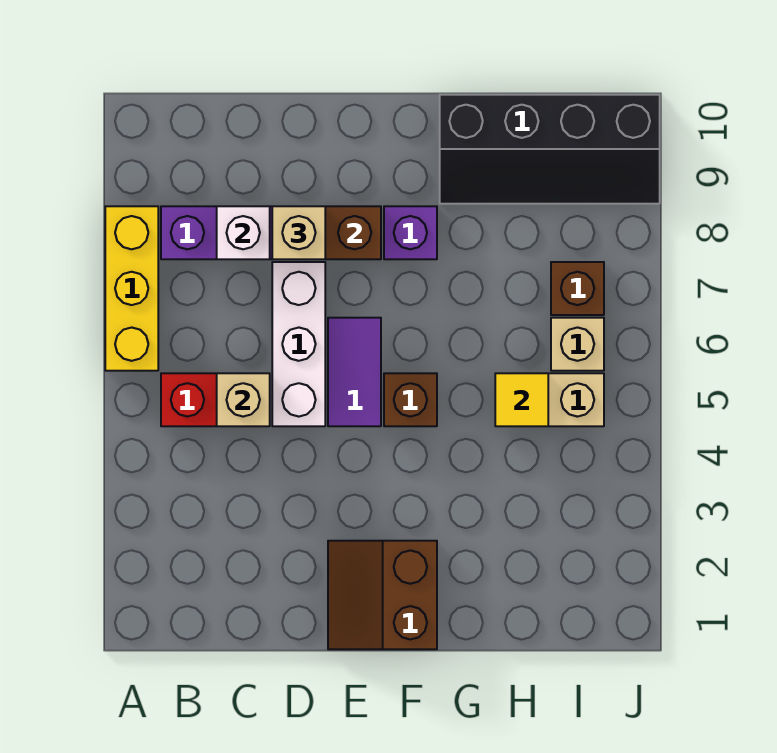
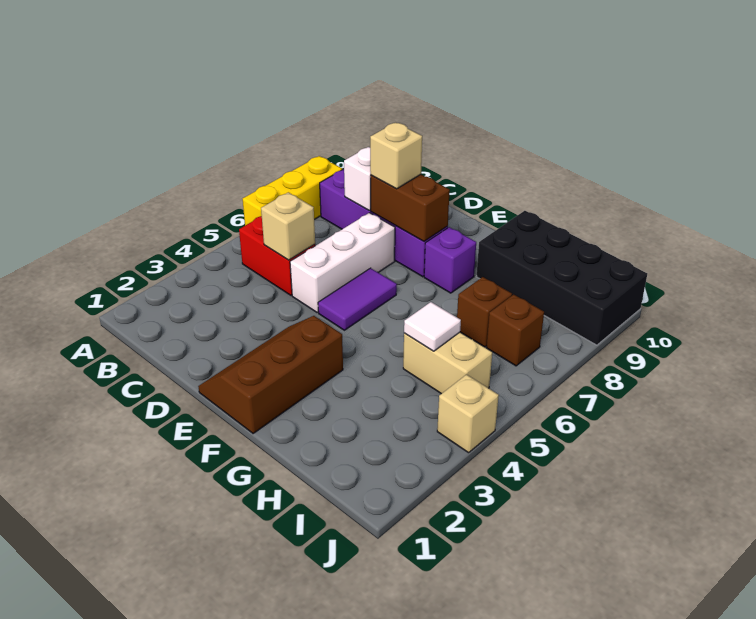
brown 2x2 slope [328,541,437,649] -> brown 2x3 slope [198,316,343,434]
brown 1x1 brick [384,373,437,426] -> brown 1x1 brick moved to [457,277,512,347]
black 2x4 slope [440,95,660,204] -> black 2x4 brick [476,211,647,345]
yellow 1x1 tile [495,373,548,426] -> white 1x1 tile [404,302,461,351]
tan 1x1 brick [551,318,604,371] -> tan 1x1 brick moved to [437,375,499,453]

